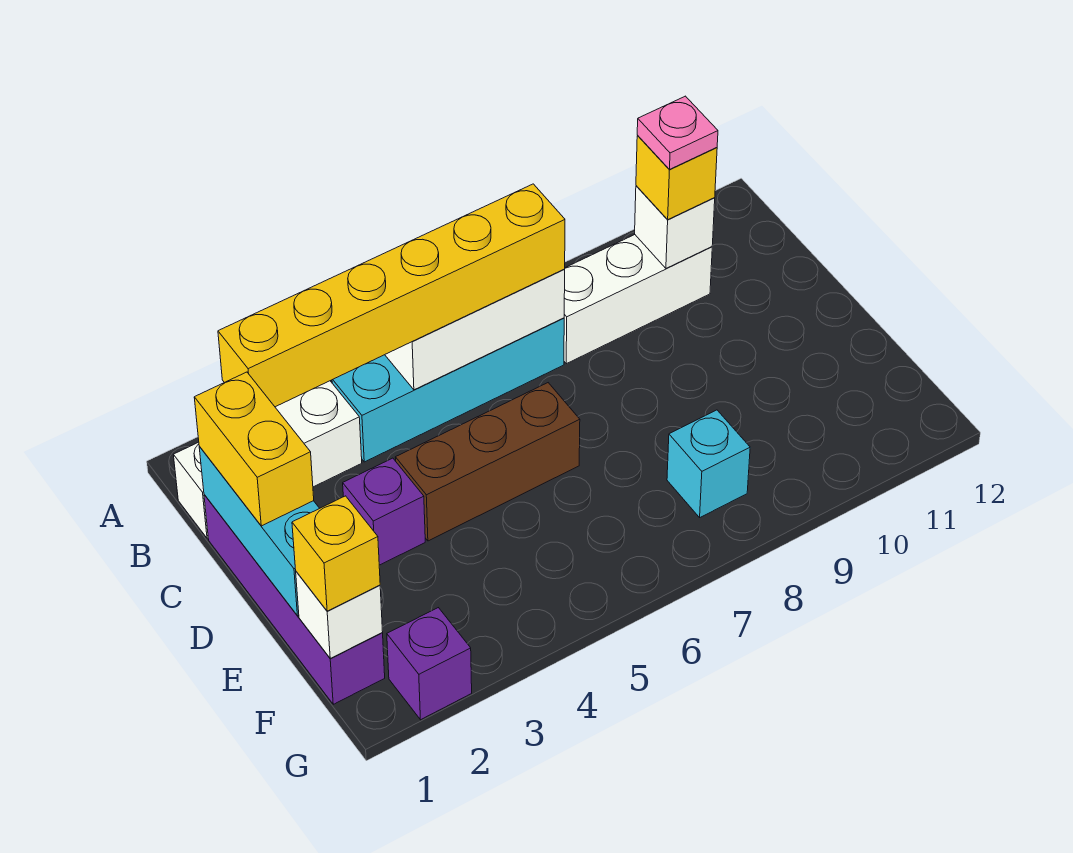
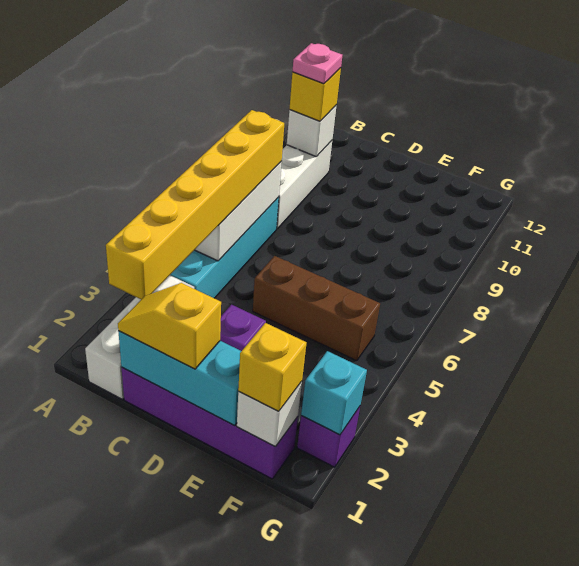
yellow 1x2 brick [194,372,314,526] -> yellow 1x2 slope [118,283,221,369]
brown 1x3 brick [395,383,580,541] -> brown 1x3 brick turned to [253,256,380,361]
cyan 1x1 brick [667,410,750,517] -> cyan 1x1 brick moved to [301,351,367,435]

